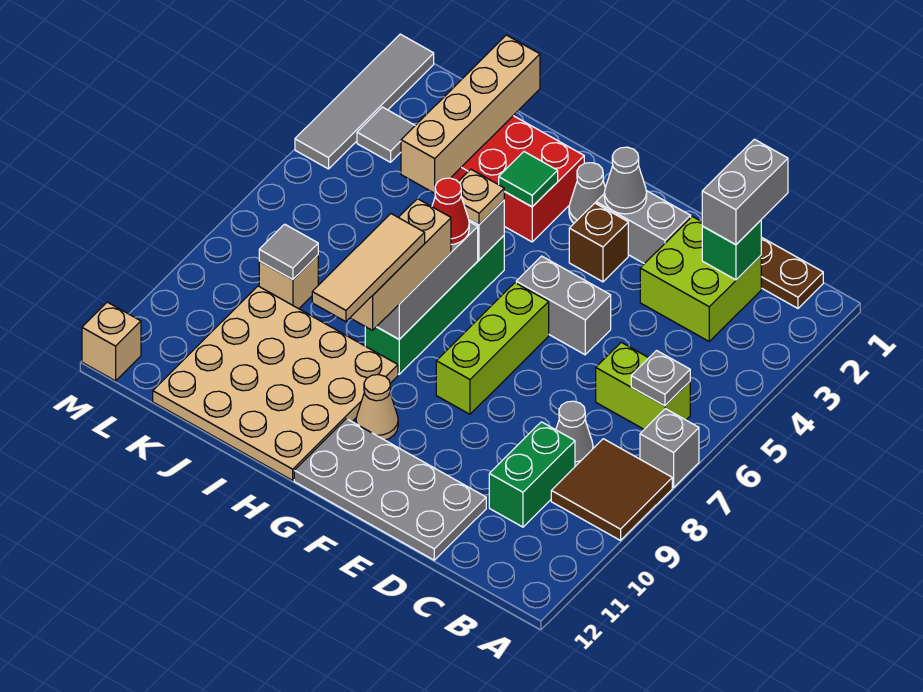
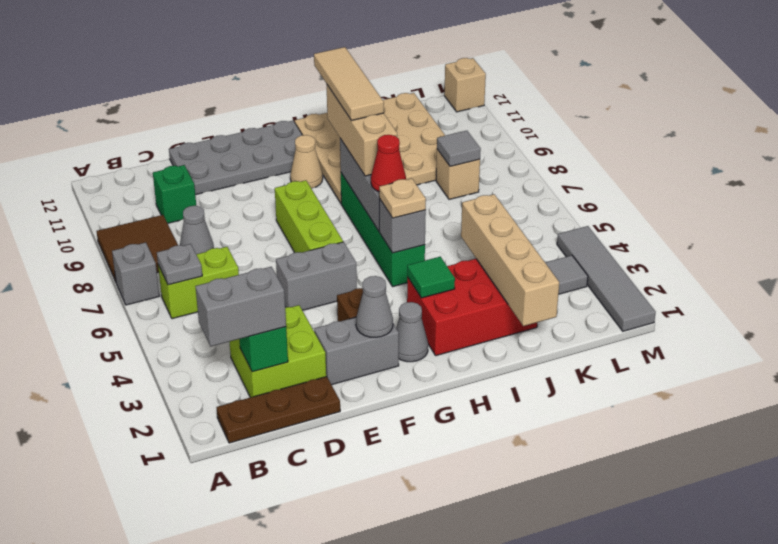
grey 1x2 brick [702,139,788,244] -> grey 1x2 brick turned to [195,267,286,346]
green 1x2 brick [489,422,575,527] -> green 1x1 brick [153,165,196,223]

